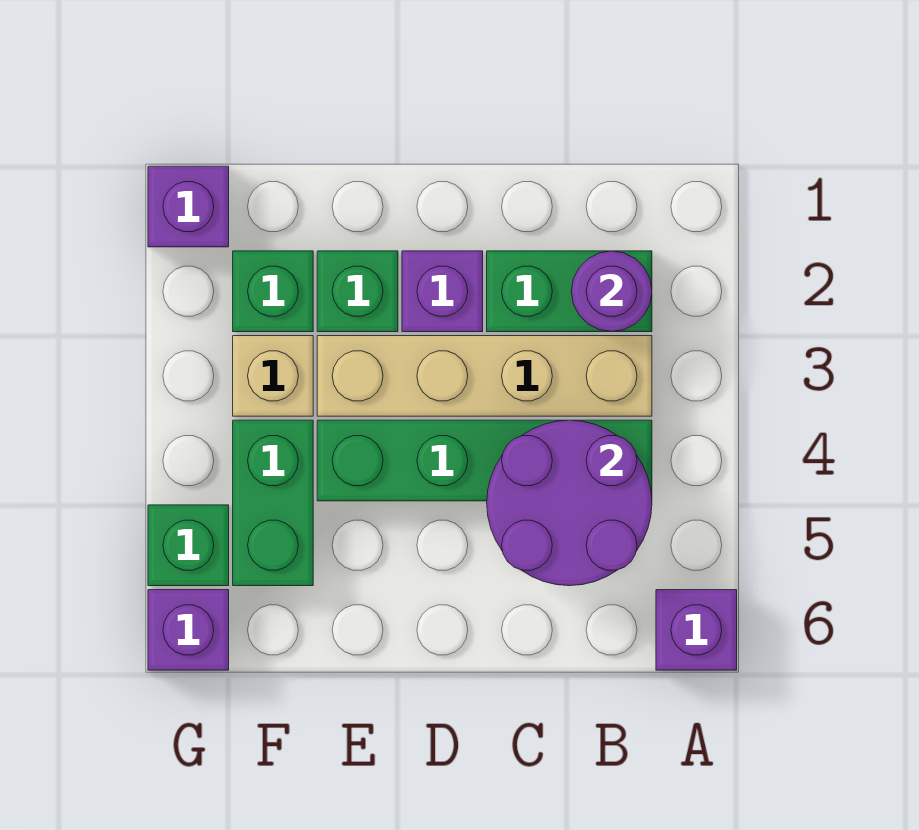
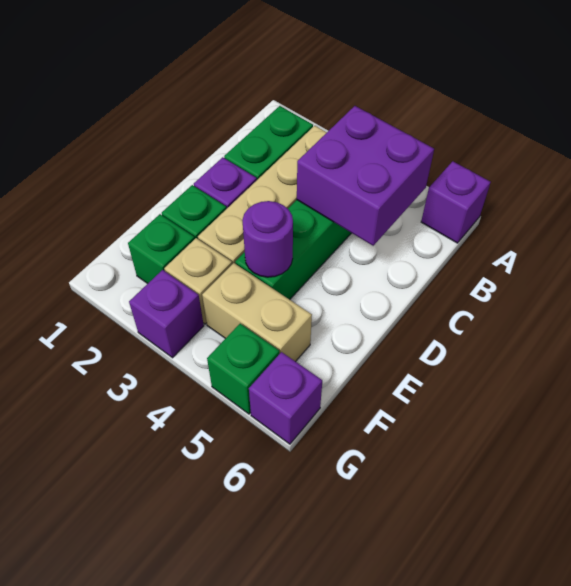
purple 1x1 round brick [571,251,652,332] -> purple 1x1 round brick moved to [242,201,293,277]
purple 2x2 round brick [487,420,652,586] -> purple 2x2 brick [297,106,434,246]
green 1x2 brick [233,420,313,586] -> tan 1x2 brick [202,263,312,362]
purple 1x1 brick [148,166,229,247] -> purple 1x1 brick moved to [129,270,204,358]

